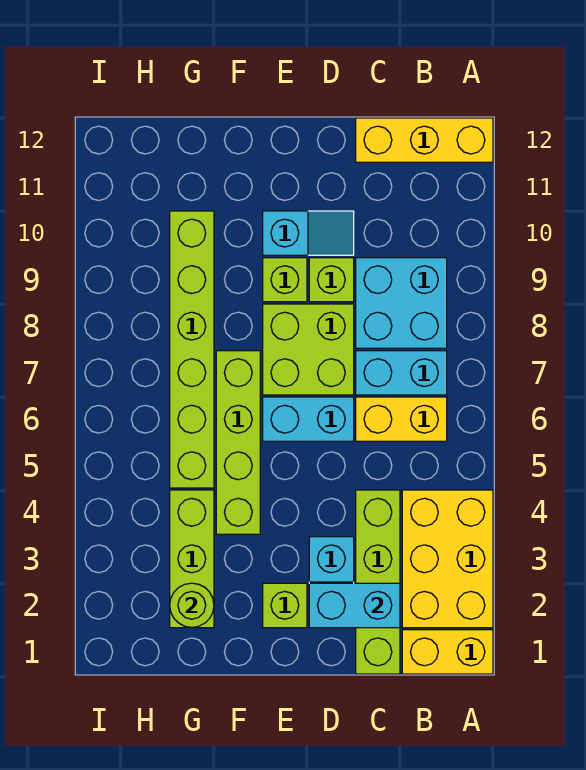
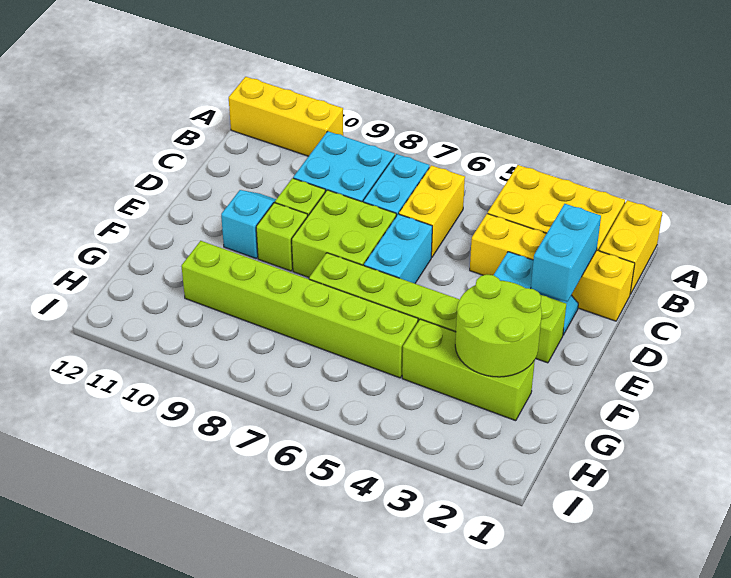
yellow 1x3 brick [356,118,493,162] -> yellow 1x3 brick turned to [229,77,343,156]
lime 1x4 brick [356,490,400,674] -> yellow 1x4 brick [470,214,635,321]
lime 1x1 round brick [170,583,214,627] -> lime 2x2 round brick [455,275,542,377]

